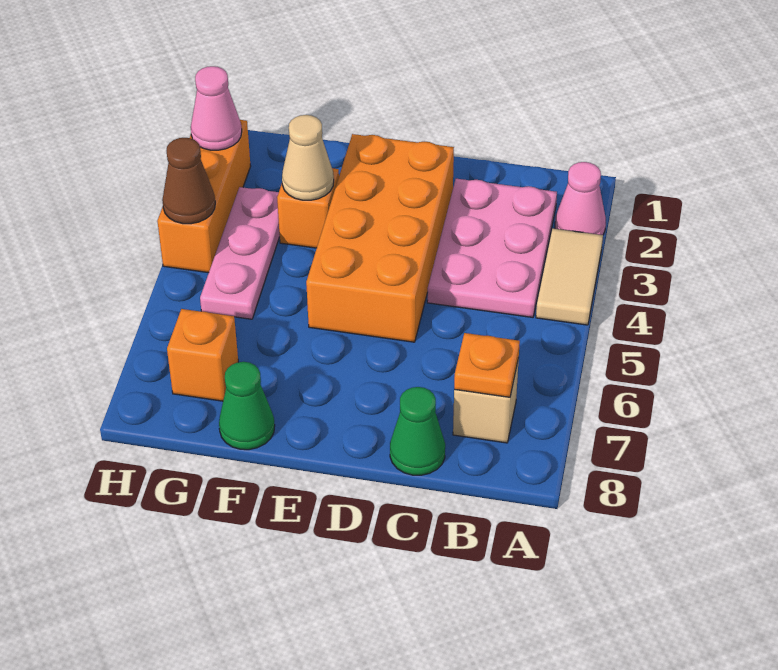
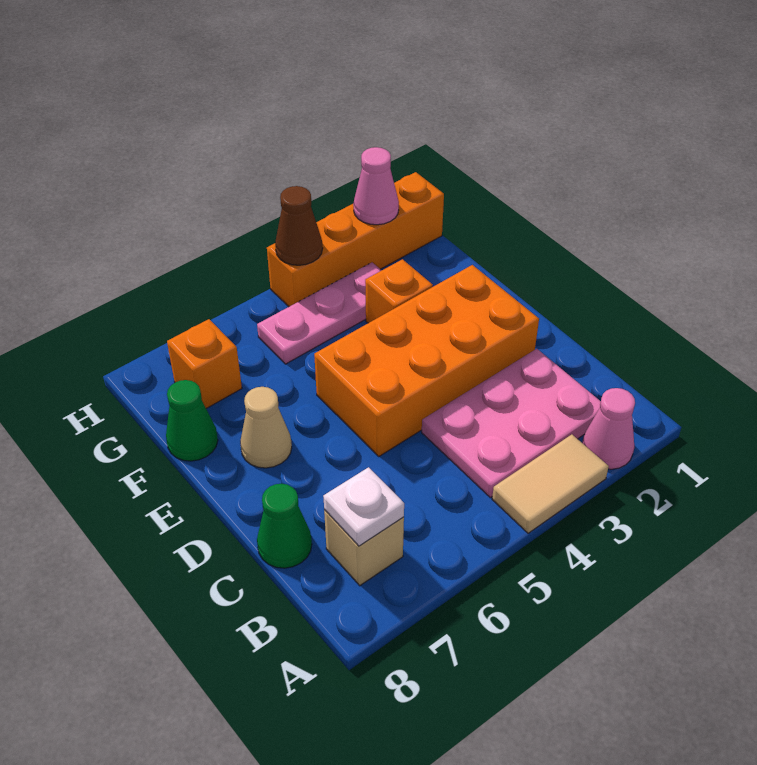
orange 1x1 plate [454,333,520,397] -> white 1x1 plate [323,467,404,546]
tan 1x1 cone [282,115,334,200] -> tan 1x1 cone moved to [240,387,292,468]
orange 1x3 brick [157,120,251,273] -> orange 1x4 brick [267,172,444,307]

